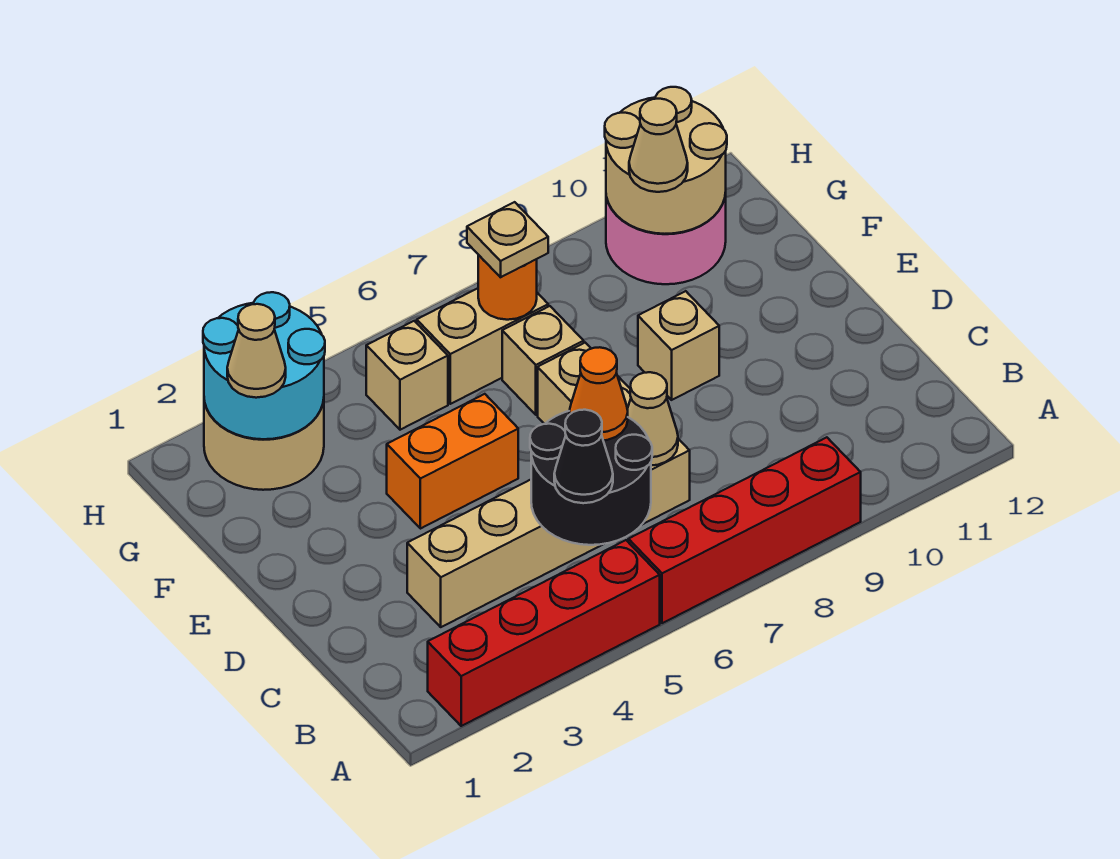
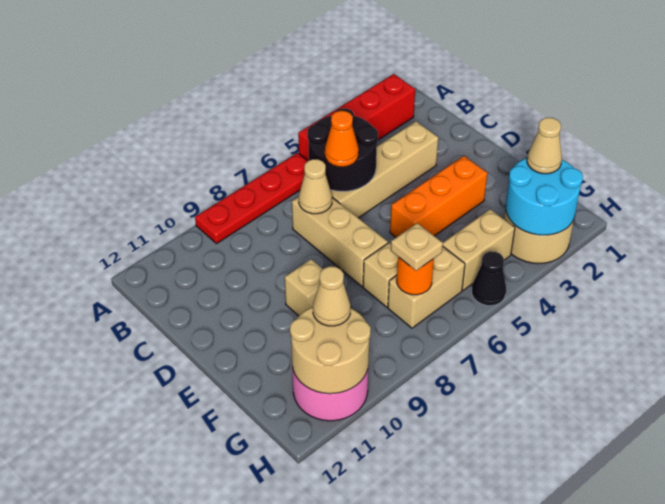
red 1x4 brick [628,437,861,623] -> red 1x4 plate [195,153,308,244]
black 1x1 cone [554,410,613,503] -> black 1x1 cone moved to [472,251,506,306]
orange 1x2 brick [387,394,518,529] -> orange 1x3 brick [390,156,487,237]
tan 1x1 brick [366,321,448,430] -> tan 1x2 brick [443,209,515,290]

